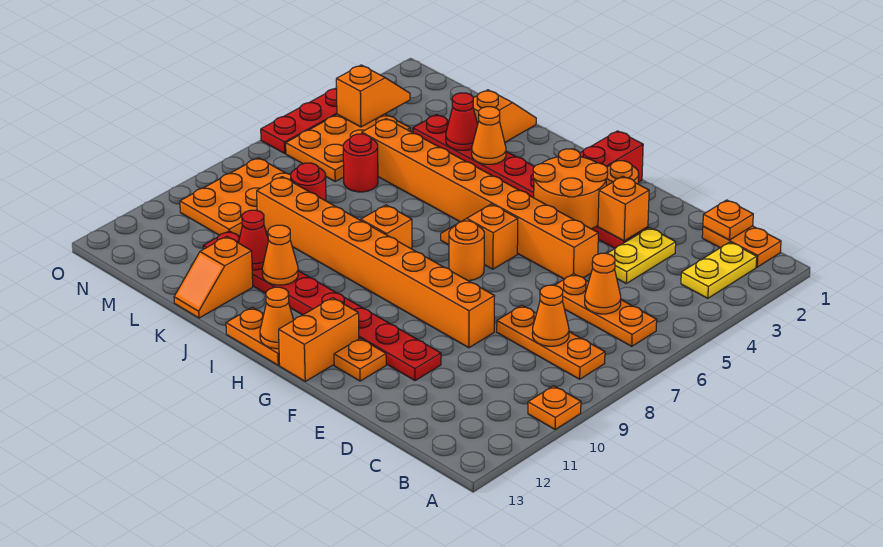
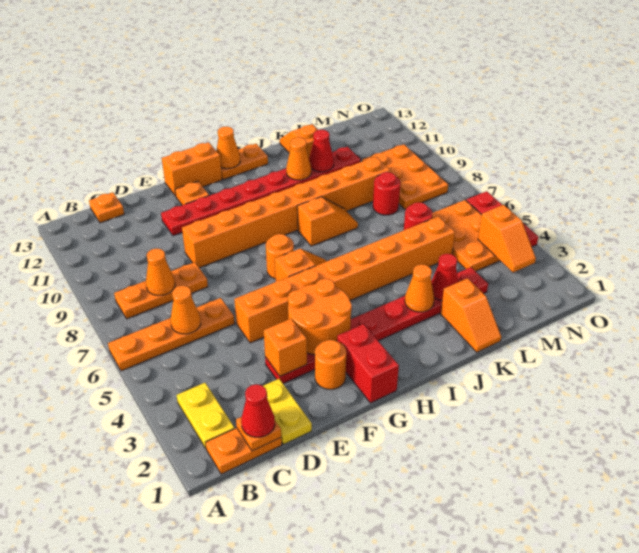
orange 1x1 plate [528,386,581,429] -> orange 1x1 plate moved to [89,192,124,223]
orange 1x3 plate [555,274,657,346] -> orange 1x4 plate [108,298,235,371]
none -> red 1x1 cone [241,384,275,437]
yellow 1x2 plate [607,228,676,283] -> yellow 1x2 plate moved to [263,379,312,444]
orange 1x2 brick [279,298,359,381] -> orange 1x2 brick turned to [162,142,222,196]

